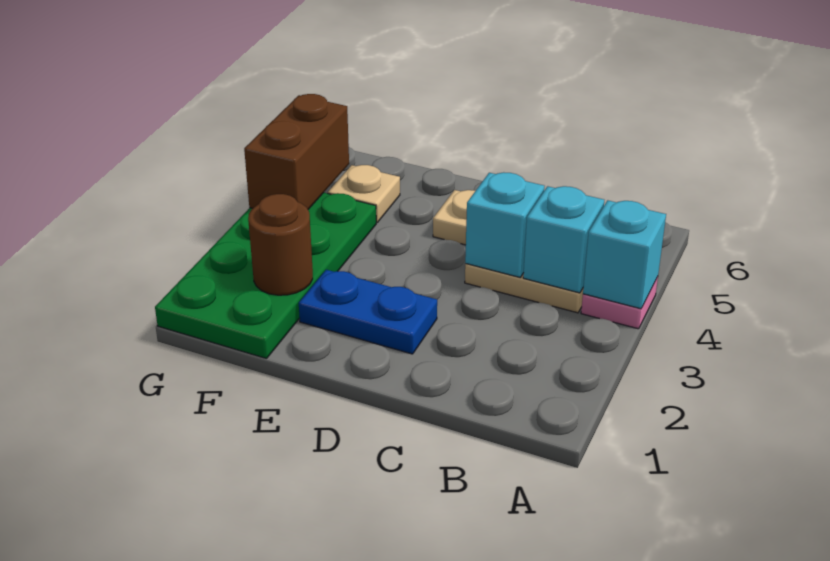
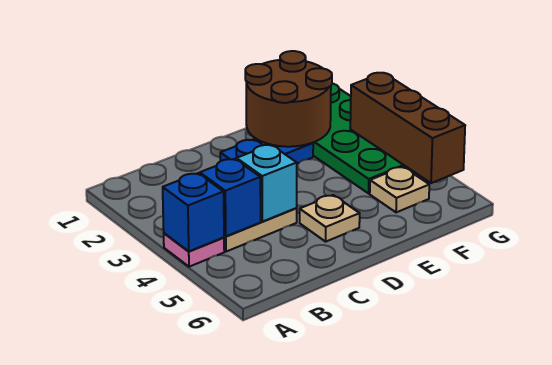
cyan 1x1 brick [583,200,666,309] -> blue 1x1 brick [163,173,224,251]
cyan 1x1 brick [523,186,604,293] -> blue 1x1 brick [200,159,261,236]
brown 1x1 round brick [248,194,313,295] -> brown 2x2 round brick [245,51,332,147]
brown 1x2 brick [244,94,349,209] -> brown 1x3 brick [350,73,465,183]

